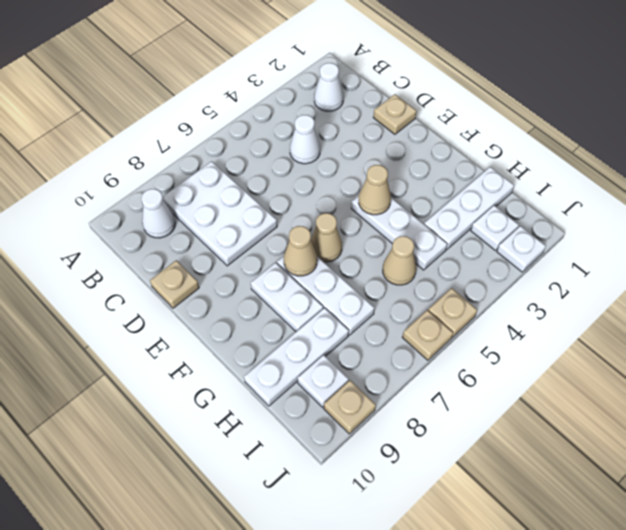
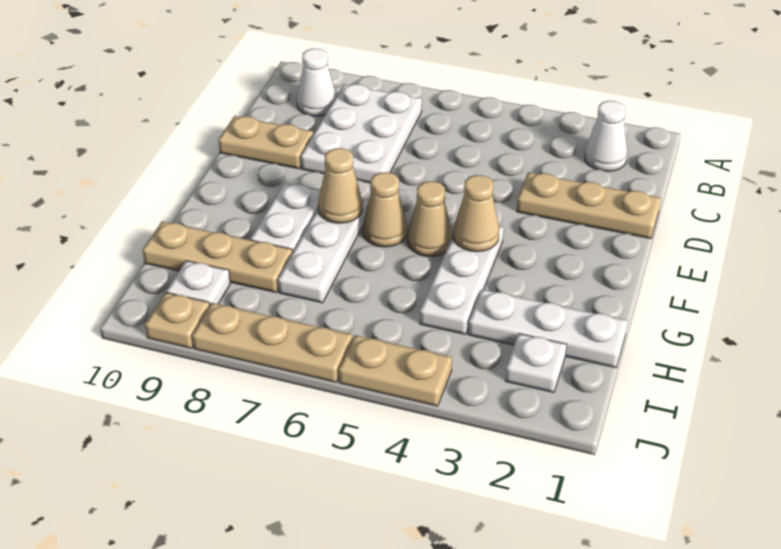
white 1x1 cone [290,115,320,164] -> none
tan 1x1 plate [373,94,417,134] -> tan 1x3 plate [517,172,661,239]
tan 1x1 plate [150,260,199,308] -> tan 1x2 plate [218,116,313,169]
tan 1x1 cone [383,236,416,285] -> tan 1x1 cone moved to [407,181,452,256]
white 1x3 plate [244,308,349,406] -> tan 1x3 plate [143,221,293,293]
white 1x1 plate [497,226,546,272] -> none
tan 1x1 plate [428,288,477,337] -> tan 1x2 plate [339,335,452,406]
tan 1x1 plate [402,310,453,360] -> tan 1x3 plate [192,303,353,382]

